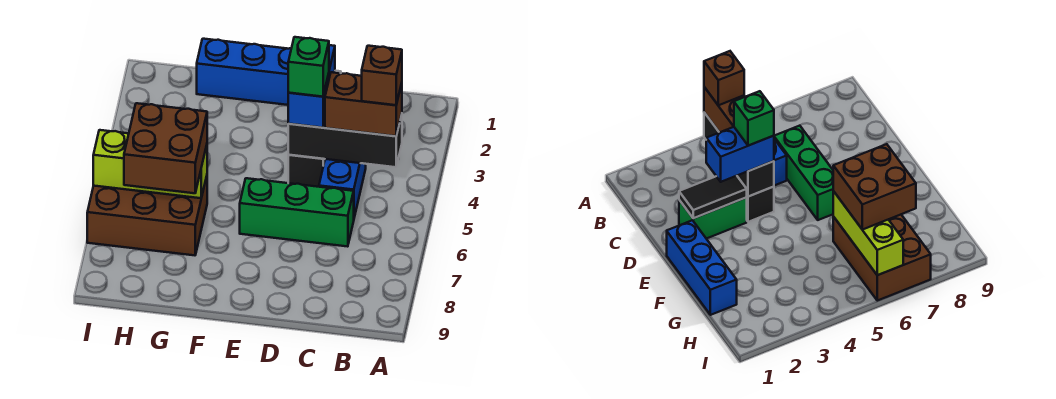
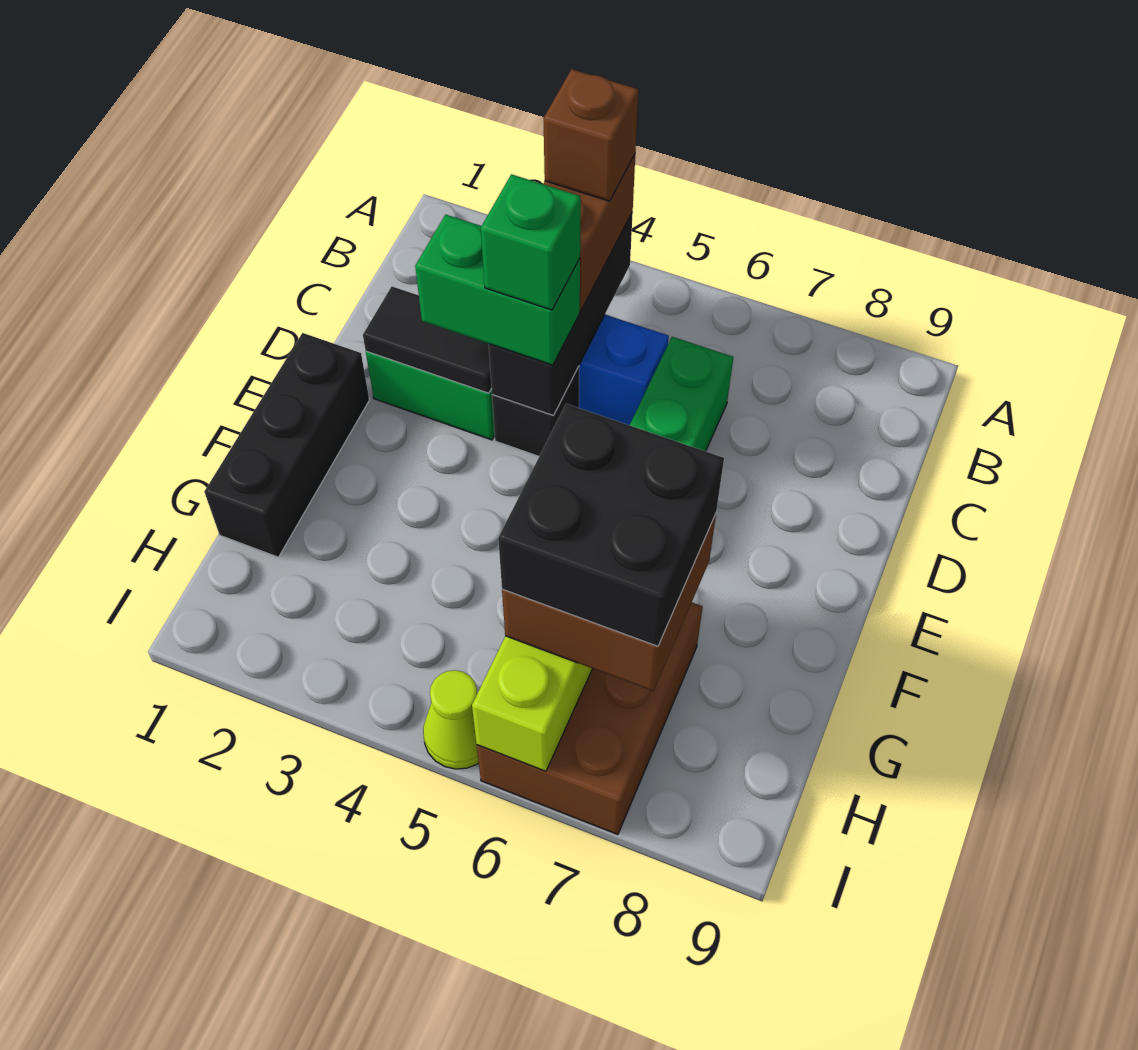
blue 1x2 brick [288,45,335,128] -> green 1x2 brick [415,215,580,365]
blue 1x3 brick [197,39,291,105] -> black 1x3 brick [204,333,369,557]
none -> black 2x2 brick [498,404,724,646]
none -> lime 1x1 cone [423,670,479,769]

